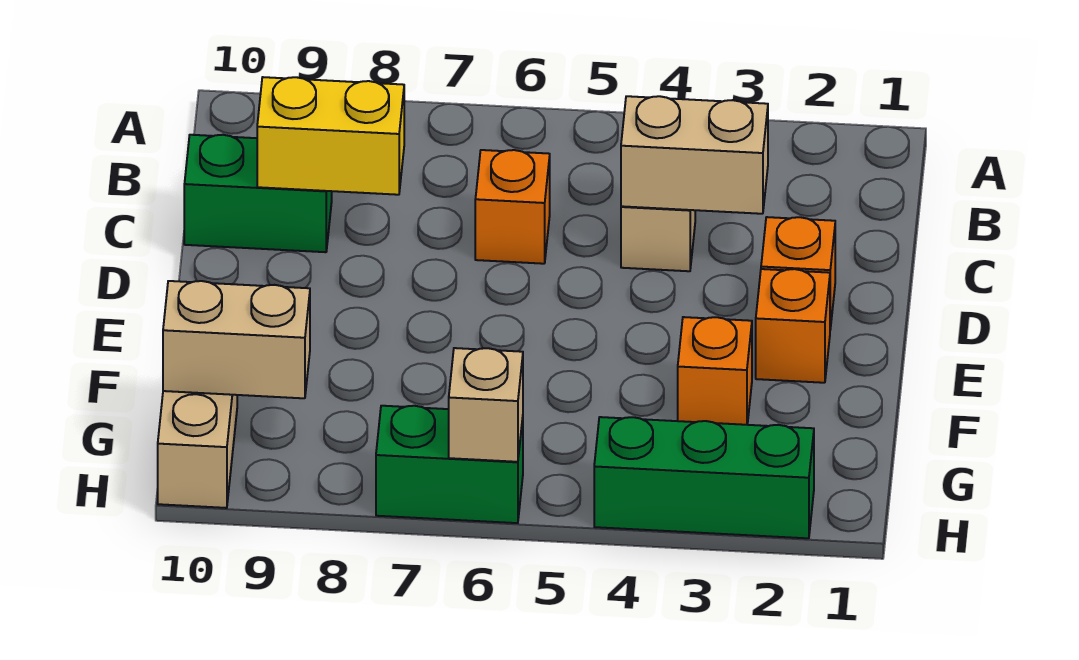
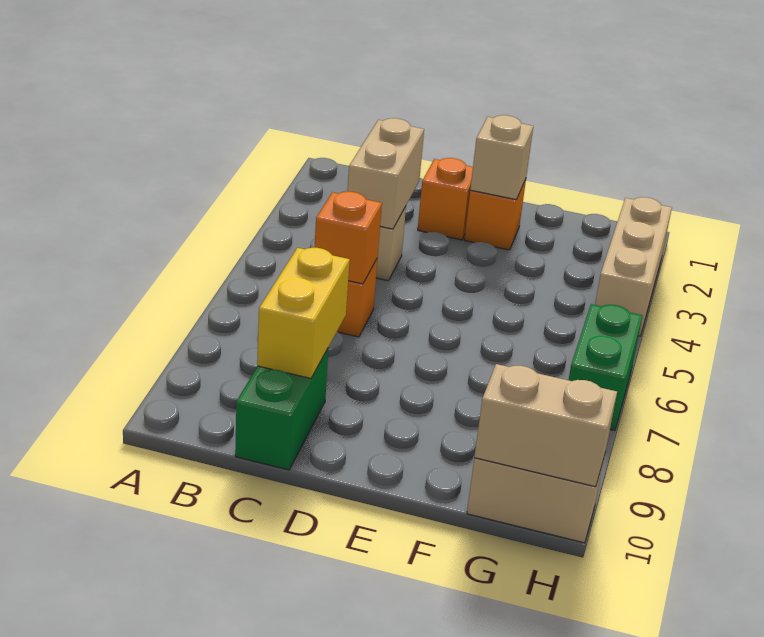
orange 1x1 brick [678,317,752,425] -> orange 1x1 brick moved to [315,192,382,284]
tan 1x2 brick [163,281,310,398] -> tan 1x2 brick turned to [474,364,617,487]
green 1x3 brick [594,417,814,538] -> tan 1x3 brick [595,197,672,336]
tan 1x1 brick [449,348,523,462] -> tan 1x1 brick moved to [470,115,533,200]

